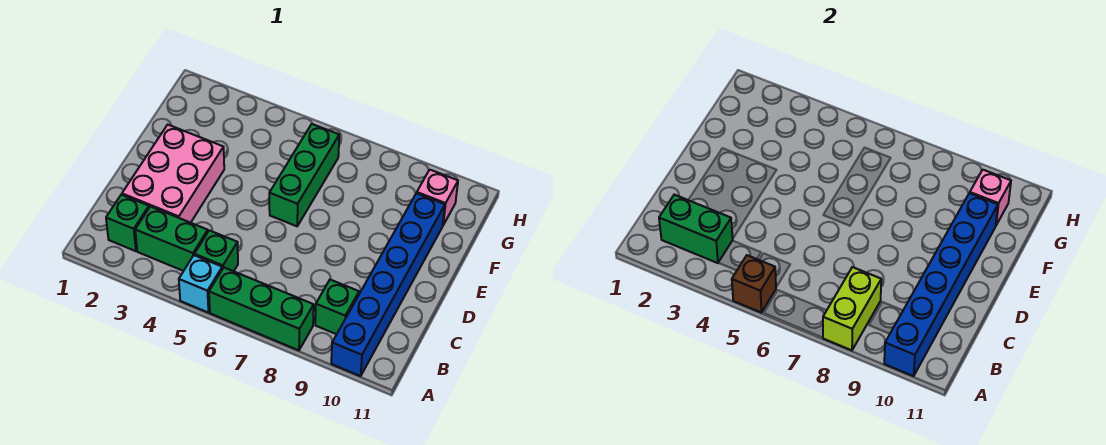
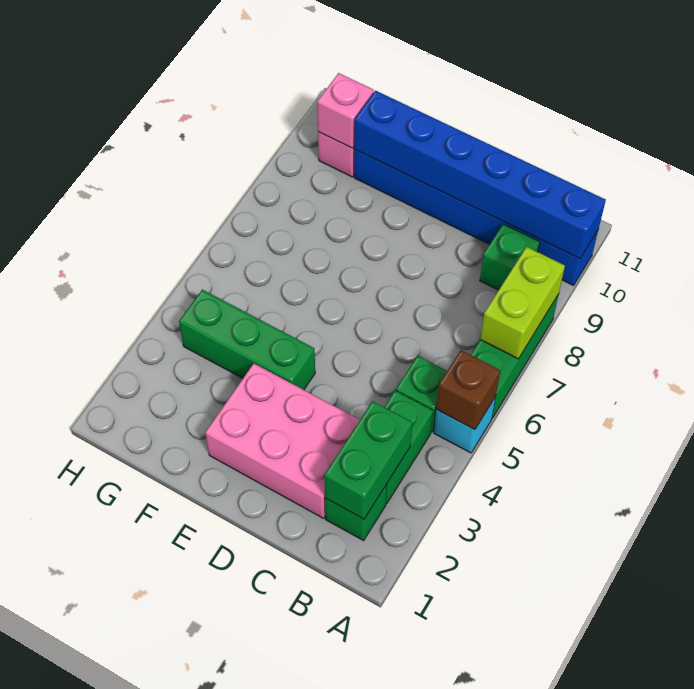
lime 1x2 brick [823,267,881,350] -> lime 1x2 brick turned to [480,247,565,359]
green 1x3 brick [269,124,339,226] -> green 1x3 brick moved to [179,290,315,390]

